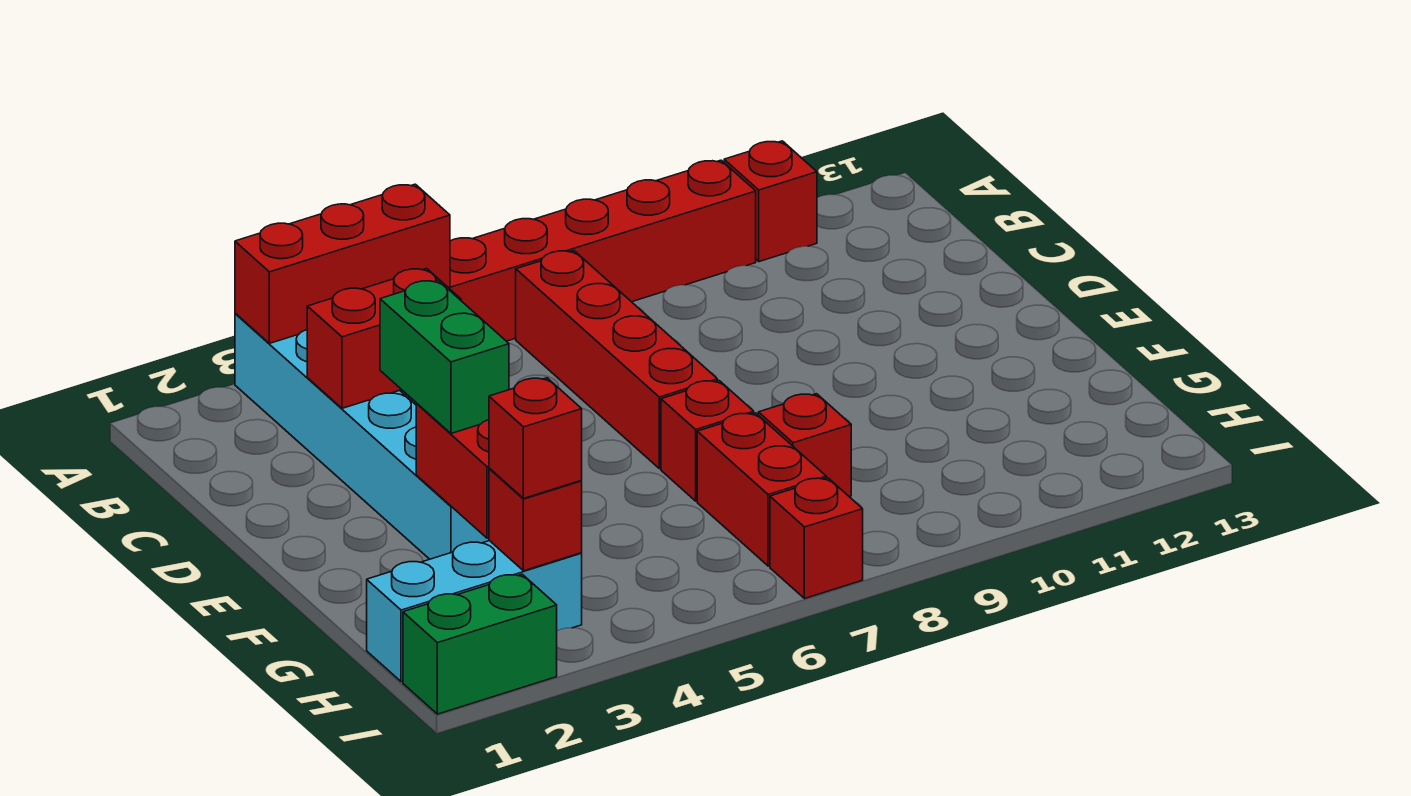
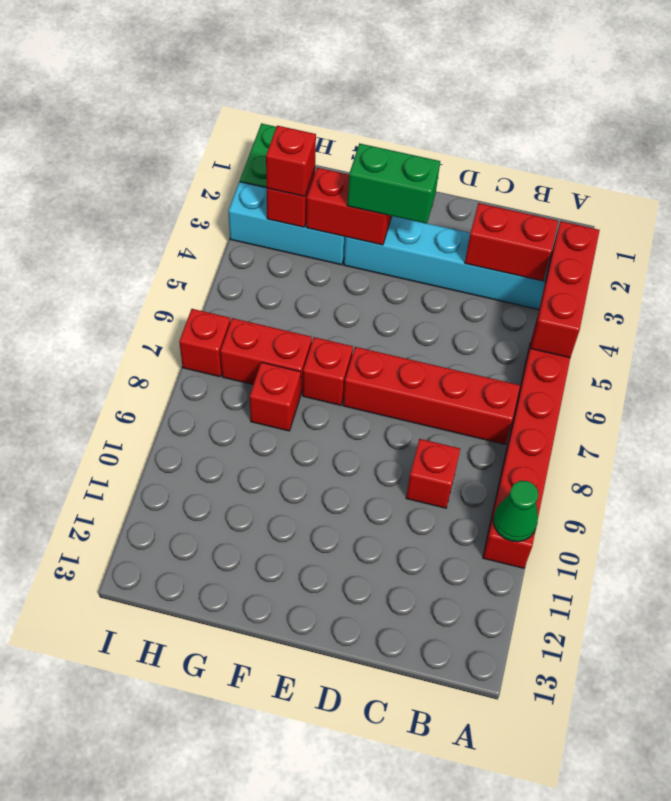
none -> green 1x1 cone [493,481,538,542]
red 1x1 brick [724,141,817,262] -> red 1x1 brick moved to [406,439,460,508]
red 1x2 brick [307,269,461,408] -> red 1x2 brick turned to [465,203,558,281]
cyan 1x3 brick [367,541,582,682] -> cyan 1x3 brick turned to [228,182,345,265]

